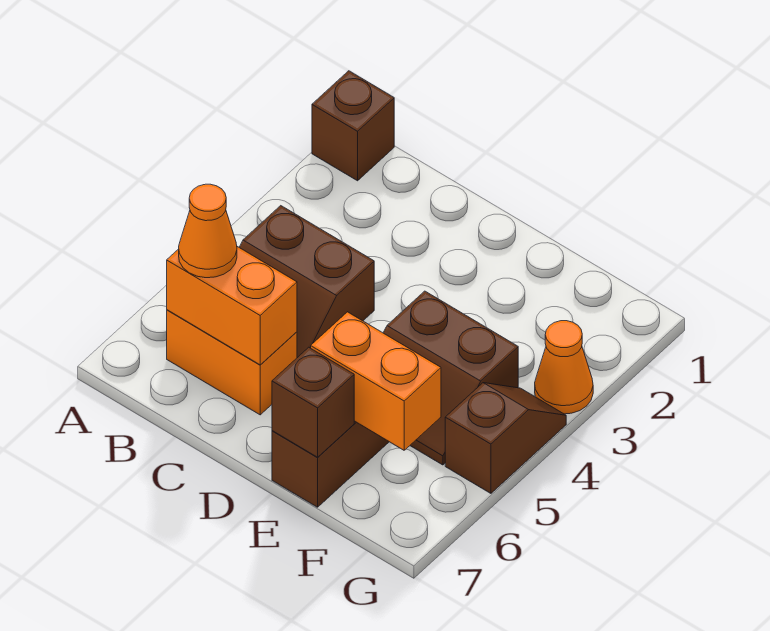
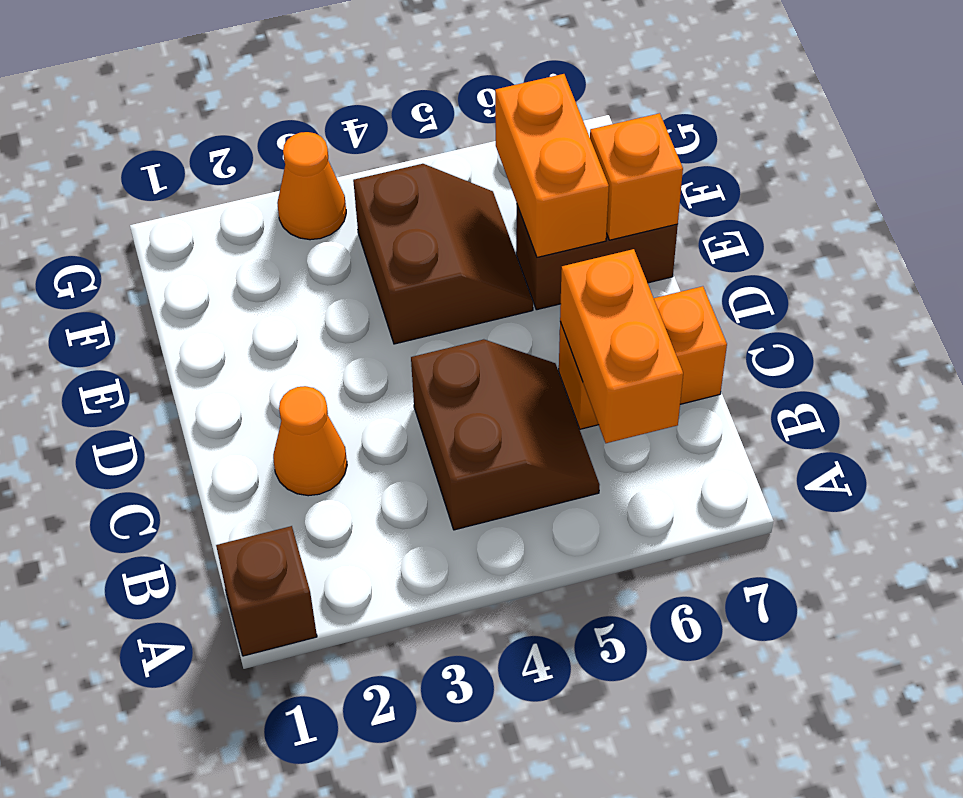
orange 1x2 brick [167,310,297,415] -> orange 1x2 brick turned to [559,286,727,429]
orange 1x1 cone [179,184,237,278] -> orange 1x1 cone moved to [273,386,347,496]
brown 1x1 brick [272,347,354,457] -> orange 1x1 brick [590,113,683,240]
brown 1x2 slope [445,383,566,493] -> none

